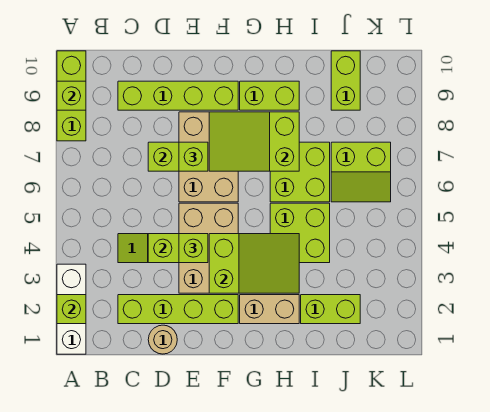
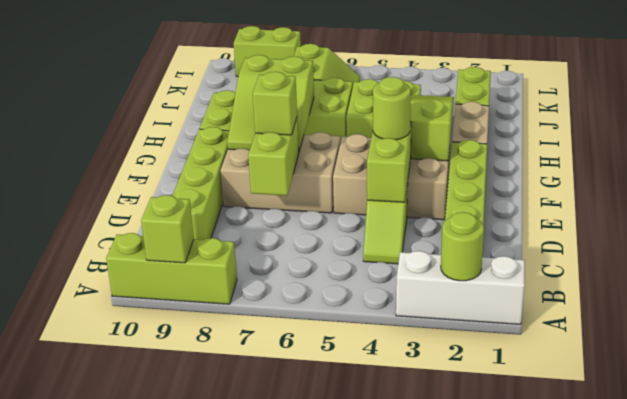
lime 1x1 brick [57,295,86,324] -> lime 1x1 round brick [441,212,484,281]
tan 1x1 round brick [148,325,177,354] -> none
lime 1x1 brick [179,234,208,263] -> lime 1x1 round brick [373,77,411,140]
lime 1x2 brick [331,51,360,110] -> lime 1x2 brick moved to [234,26,301,76]

